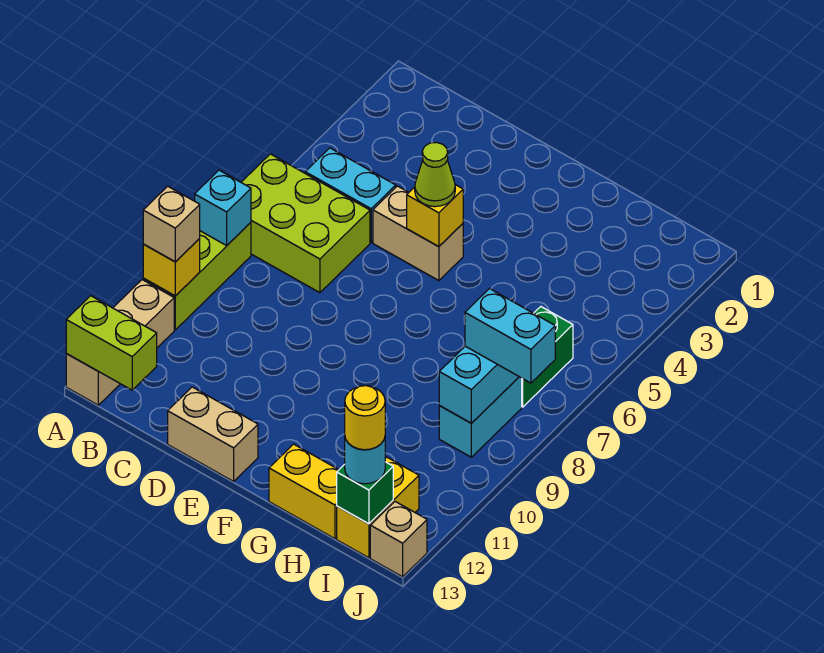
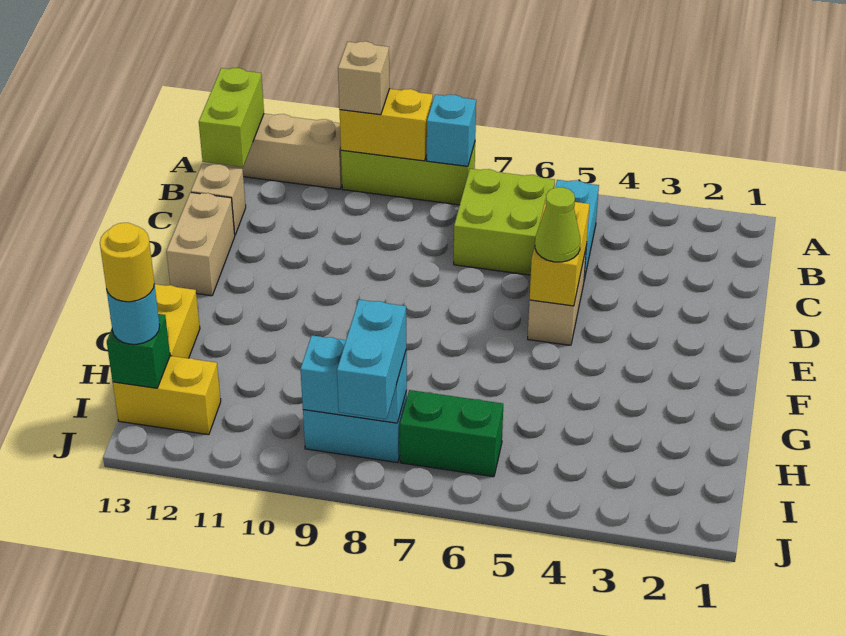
lime 2x3 brick [241,154,370,293] -> lime 2x2 brick [454,169,555,275]
yellow 1x1 brick [143,239,200,296] -> yellow 1x2 brick [340,89,433,161]
yellow 1x1 brick [407,185,463,247] -> yellow 1x2 brick [530,199,590,306]
tan 1x1 brick [370,502,427,577] -> tan 1x1 brick moved to [191,164,246,235]

